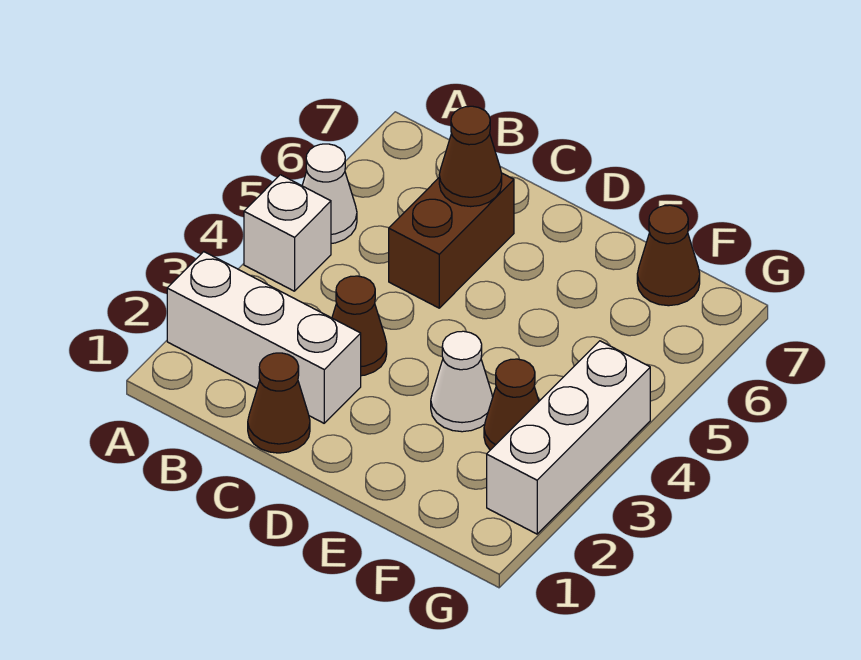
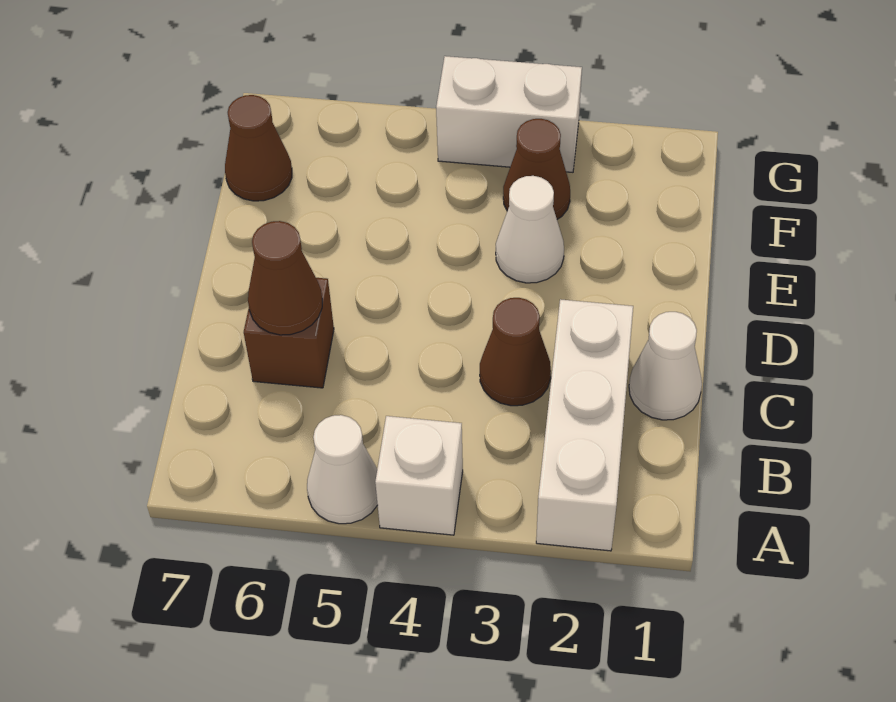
brown 1x1 cone [248,353,310,453] -> white 1x1 cone [629,312,702,420]
brown 1x2 brick [389,173,514,308] -> brown 1x1 brick [244,278,334,388]
white 1x3 brick [487,341,650,534] -> white 1x2 brick [436,56,582,172]

